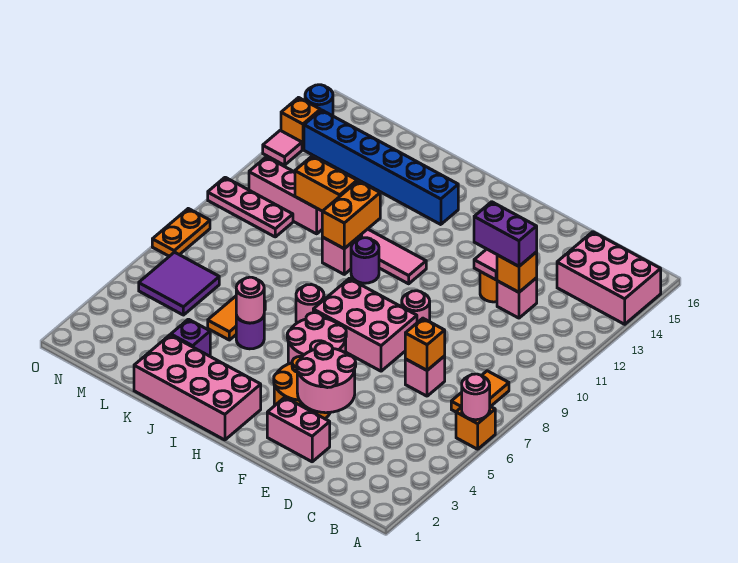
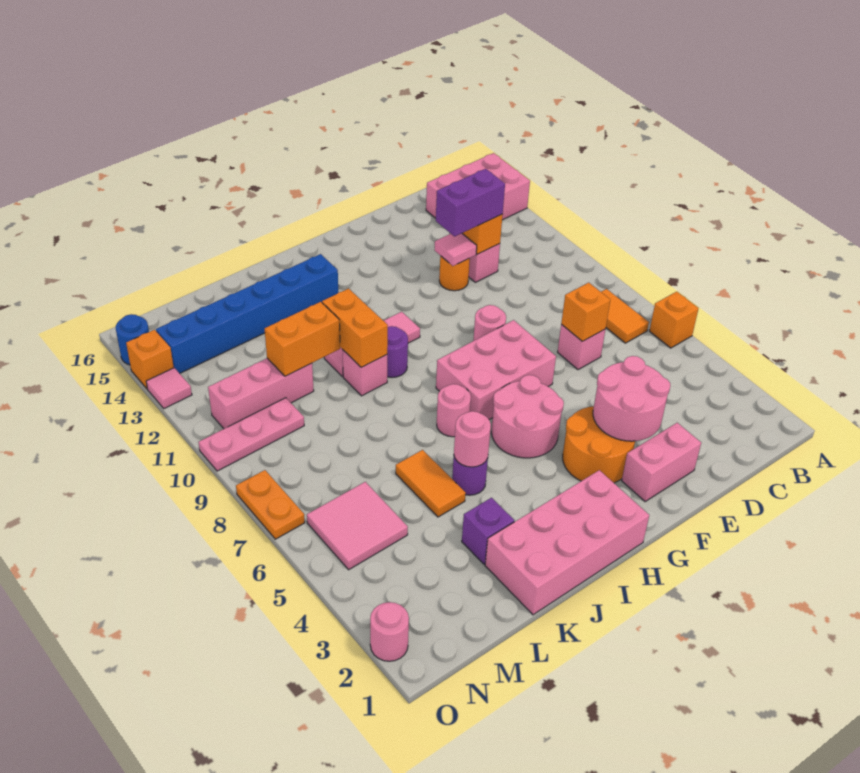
pink 1x1 round brick [462,374,490,420] -> pink 1x1 round brick moved to [370,602,409,661]
purple 2x2 tile [139,252,219,315] -> pink 2x2 tile [307,482,408,570]

